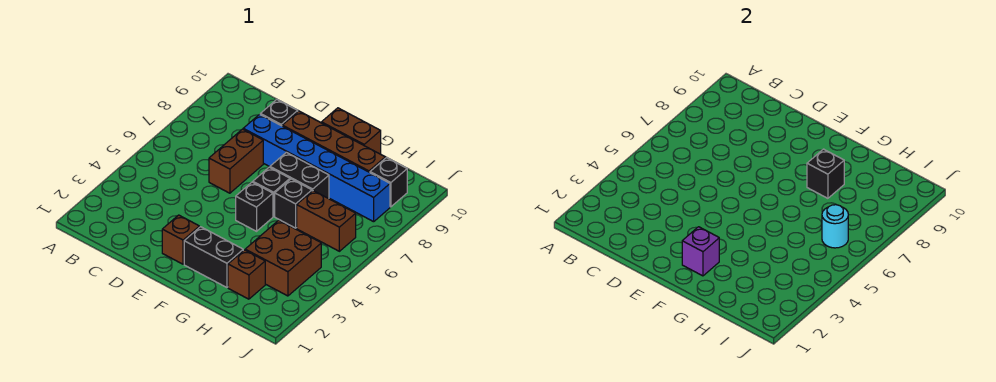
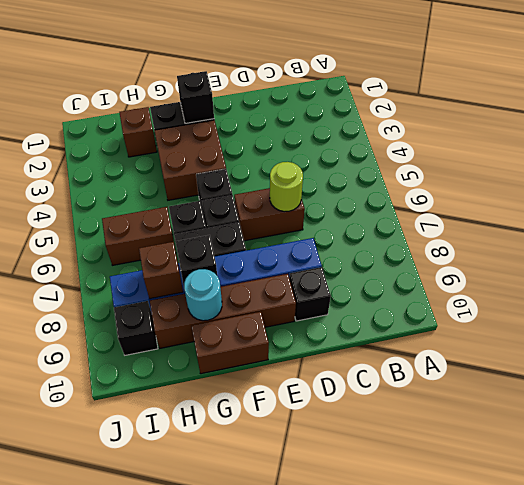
brown 1x2 brick [209,129,263,193] -> brown 1x2 brick turned to [234,188,305,241]
none -> lime 1x1 round brick [270,162,303,212]
brown 1x1 brick [162,215,199,264] -> brown 1x1 brick moved to [139,242,183,299]
purple 1x1 brick [682,227,719,276] -> black 1x1 brick [177,71,214,124]
brown 2x2 brick [245,220,321,296] -> brown 2x2 brick moved to [154,120,226,200]
cyan 1x1 round brick [822,205,848,248] -> cyan 1x1 round brick moved to [184,269,222,321]

